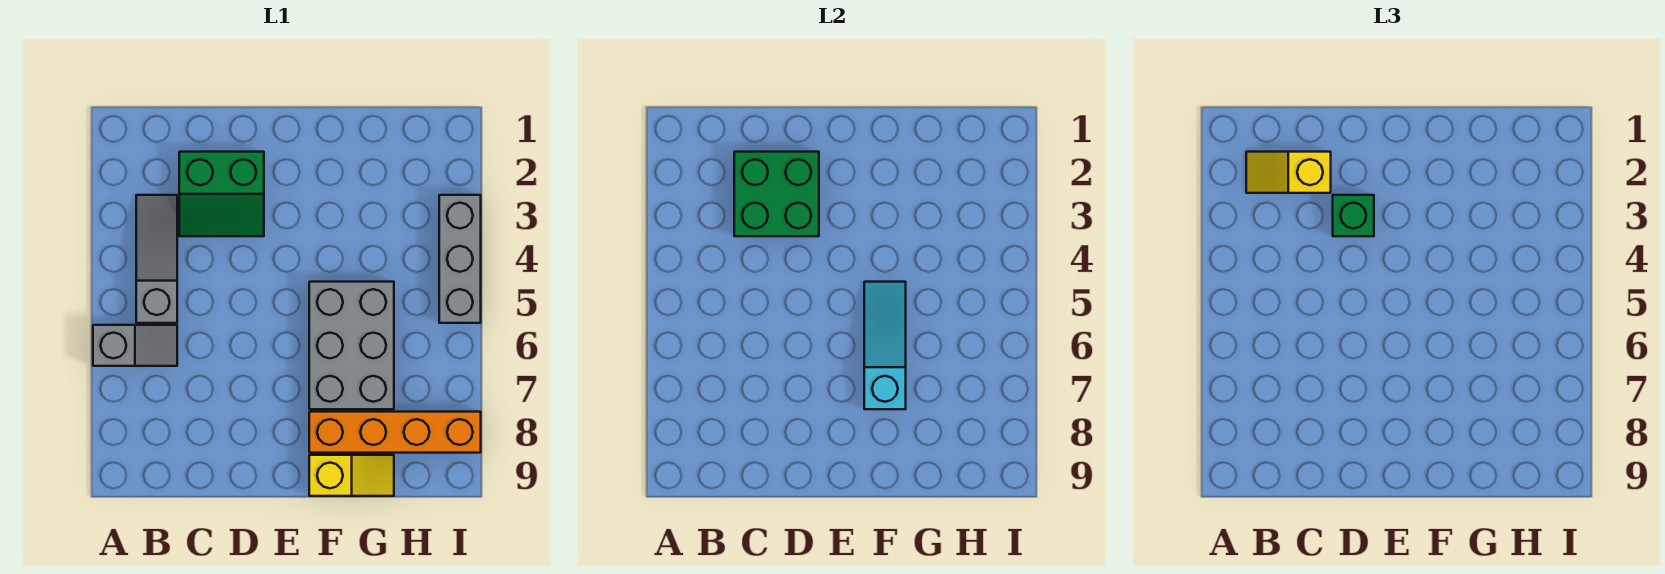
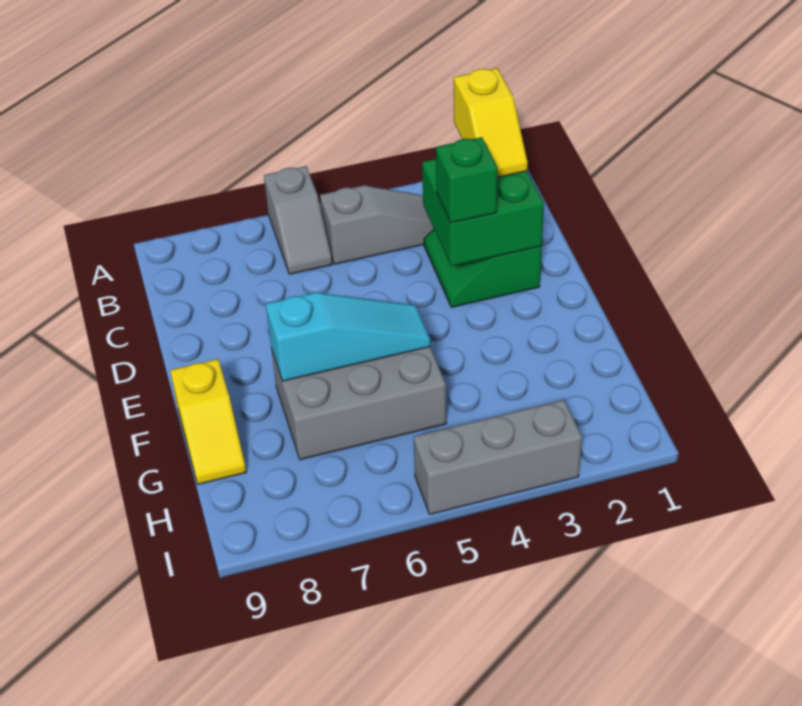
yellow 1x2 slope [1246,152,1331,193] -> yellow 1x2 slope turned to [454,68,528,178]
orange 1x4 brick [309,412,481,453] -> none

